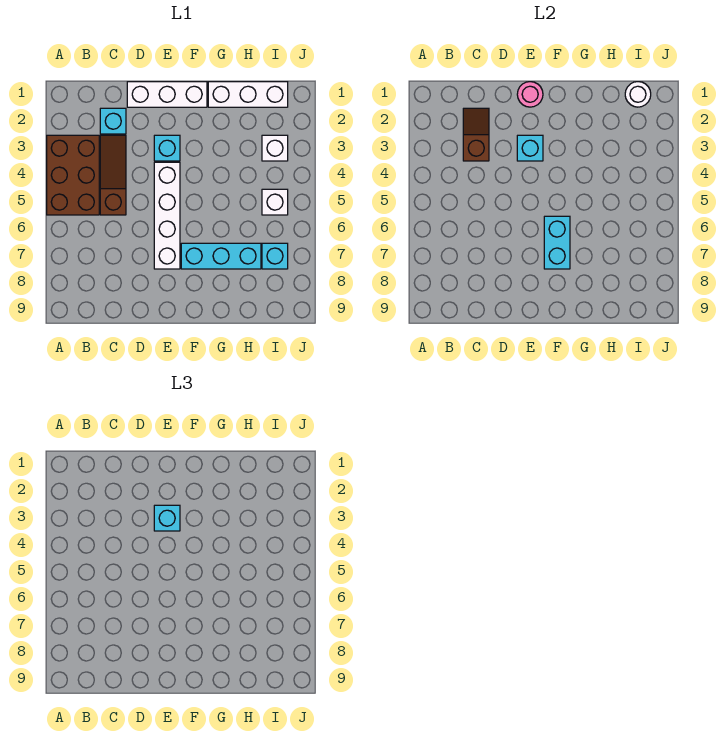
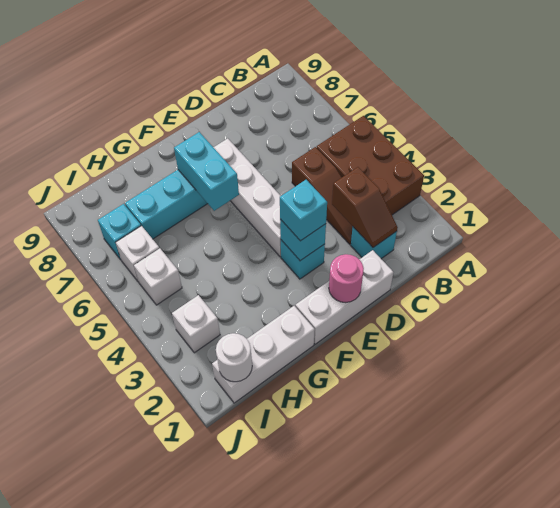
none -> white 1x1 brick [116,226,159,282]

